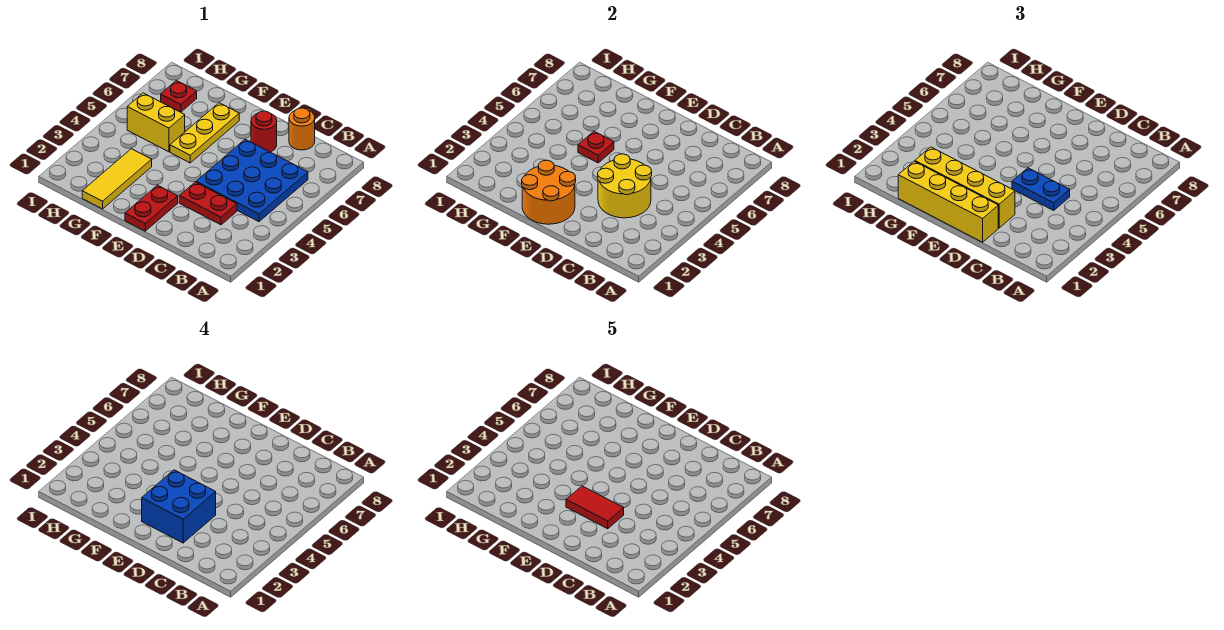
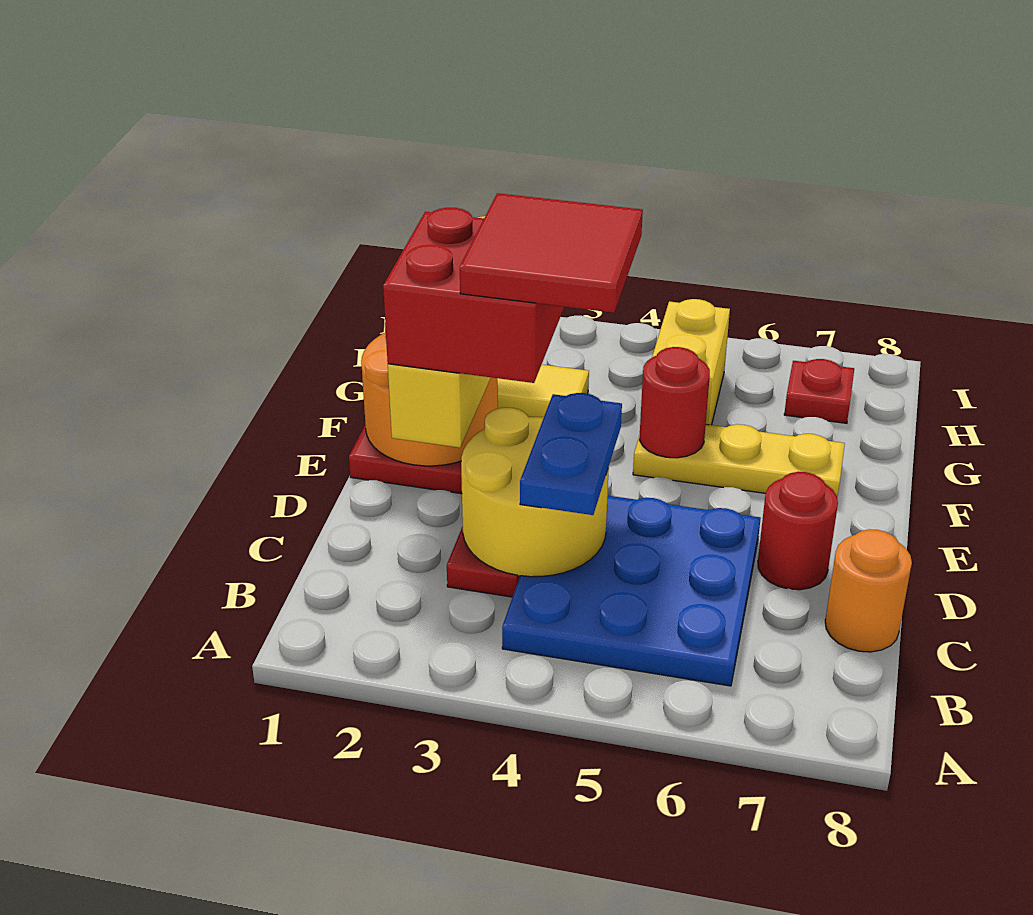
yellow 1x4 brick [898,161,998,242] -> none
blue 2x2 brick [142,470,216,543] -> red 2x2 brick [383,208,564,383]
red 1x2 tile [566,486,624,529] -> red 2x2 tile [460,193,643,313]
red 1x1 plate [578,131,614,163] -> red 1x1 round brick [640,347,710,458]

